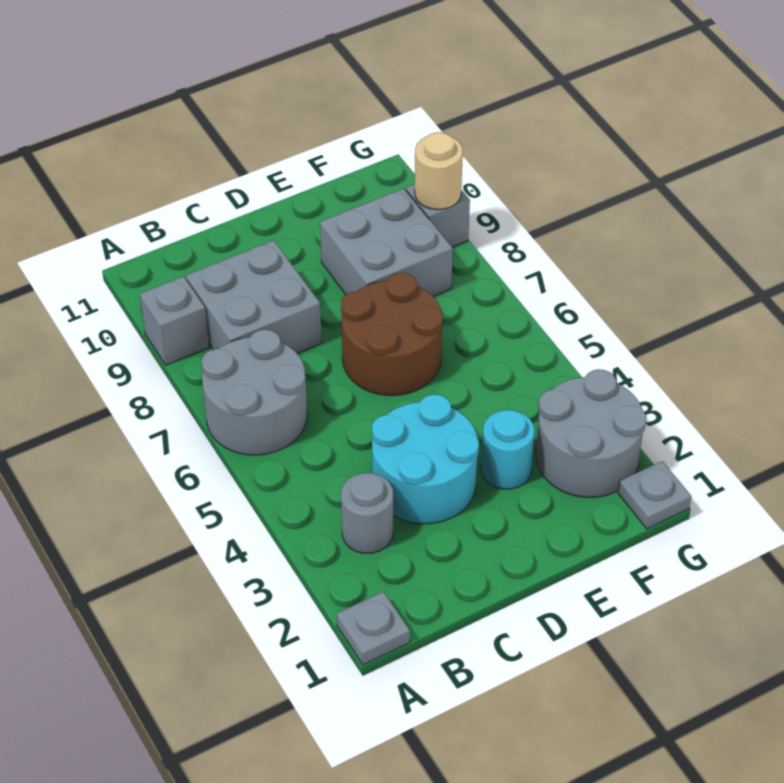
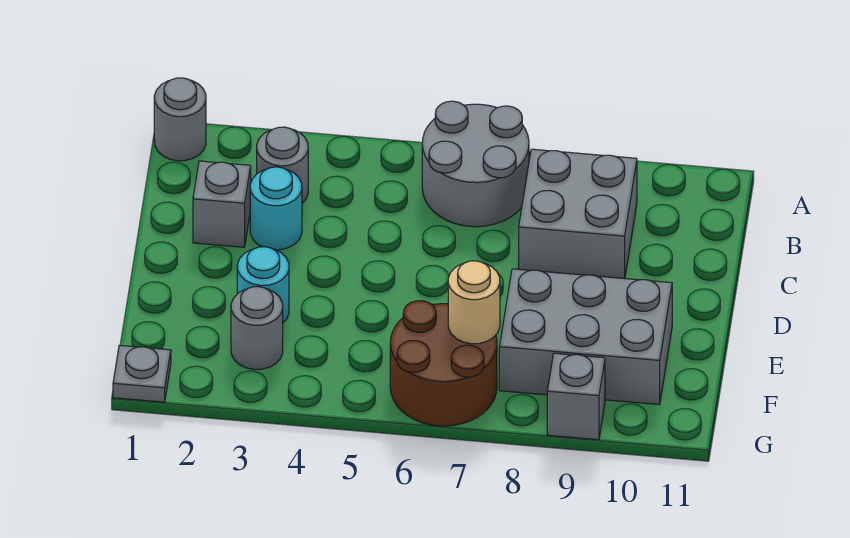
grey 1x1 plate [337,592,410,665] -> grey 1x1 round brick [154,78,206,161]
grey 1x1 brick [140,276,209,365] -> grey 1x1 brick moved to [193,161,251,247]
cyan 2x2 round brick [372,394,479,524] -> cyan 1x1 round brick [250,167,302,250]
brown 2x2 round brick [341,273,443,396] -> brown 2x2 round brick moved to [390,301,497,426]
grey 2x2 brick [320,188,453,296] -> grey 2x3 brick [499,269,672,404]
grey 2x2 round brick [536,369,646,498] -> grey 1x1 round brick [231,287,283,369]
tan 1x1 round brick [415,132,463,210] -> tan 1x1 round brick moved to [448,261,500,344]

